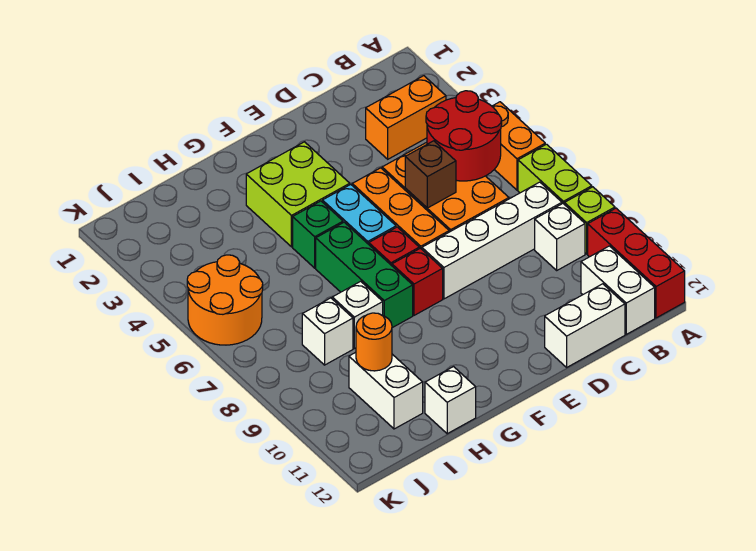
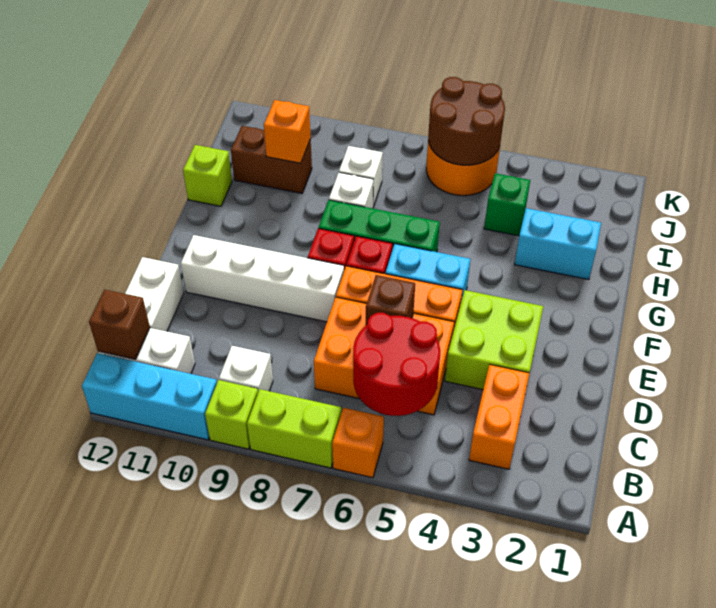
orange 1x2 brick [492,102,545,190] -> orange 1x1 brick [332,408,384,478]
red 1x3 brick [588,208,685,318] -> cyan 1x3 brick [82,353,217,440]
white 1x4 brick [422,182,562,299] -> white 1x4 brick turned to [181,235,344,322]
none -> brown 1x1 brick [89,290,150,359]
lime 2x2 brick [246,142,350,247] -> lime 2x2 brick moved to [445,290,543,390]
green 1x1 brick [293,201,343,268] -> green 1x1 brick moved to [484,173,530,236]
none -> cyan 1x2 brick [515,208,601,280]
white 1x1 brick [425,367,476,434] -> lime 1x1 brick [183,145,232,206]
white 1x2 brick [349,352,423,429] -> brown 1x2 brick [231,126,312,193]
orange 1x1 round brick [356,313,392,371] -> orange 1x1 brick [264,100,311,163]
none -> brown 2x2 round brick [428,77,505,165]

